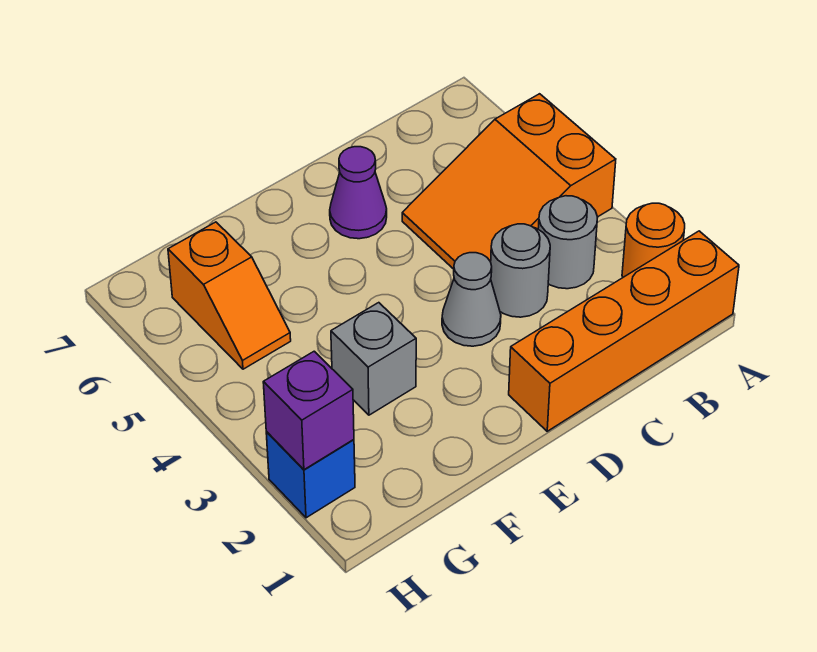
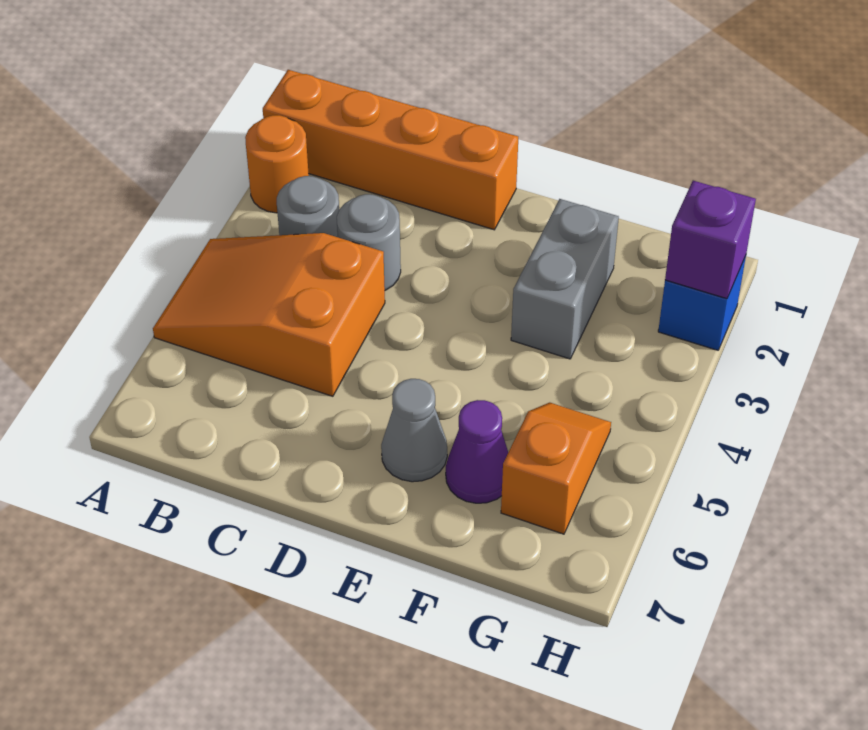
orange 2x3 slope [402,94,616,269] -> orange 2x3 slope turned to [153,233,385,396]
grey 1x1 cone [442,253,501,346] -> grey 1x1 cone moved to [381,379,447,482]
purple 1x1 cone [330,147,387,239] -> purple 1x1 cone moved to [446,400,508,503]
grey 1x1 brick [331,303,416,415] -> grey 1x2 brick [511,199,619,359]

